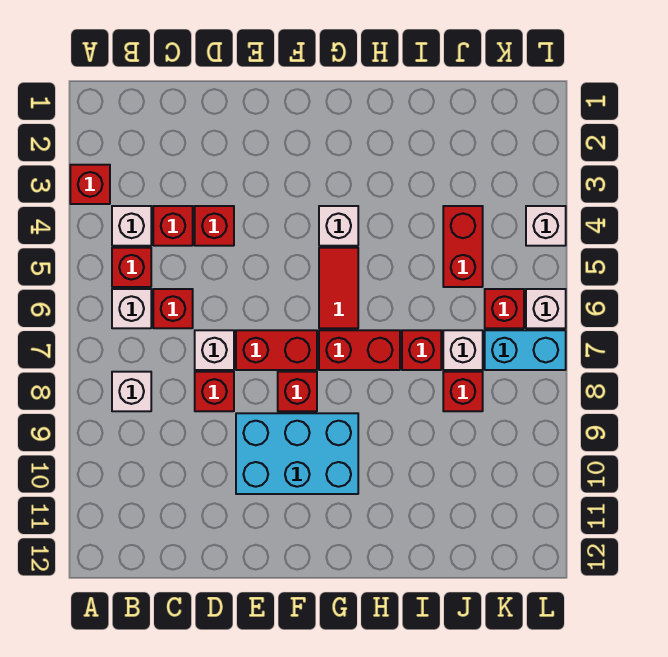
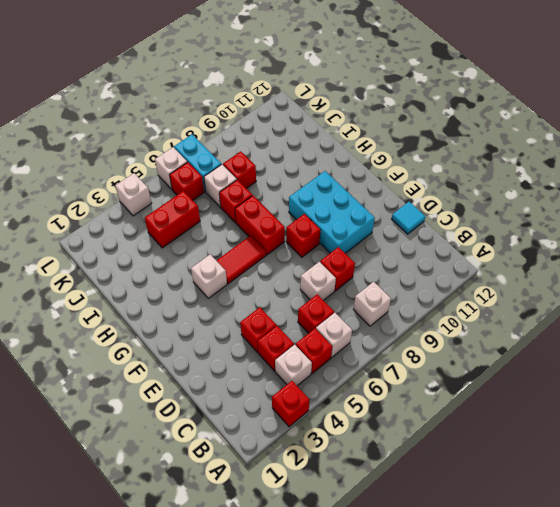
none -> cyan 1x1 tile [392,202,425,234]
red 1x2 brick [236,330,317,370] -> none

